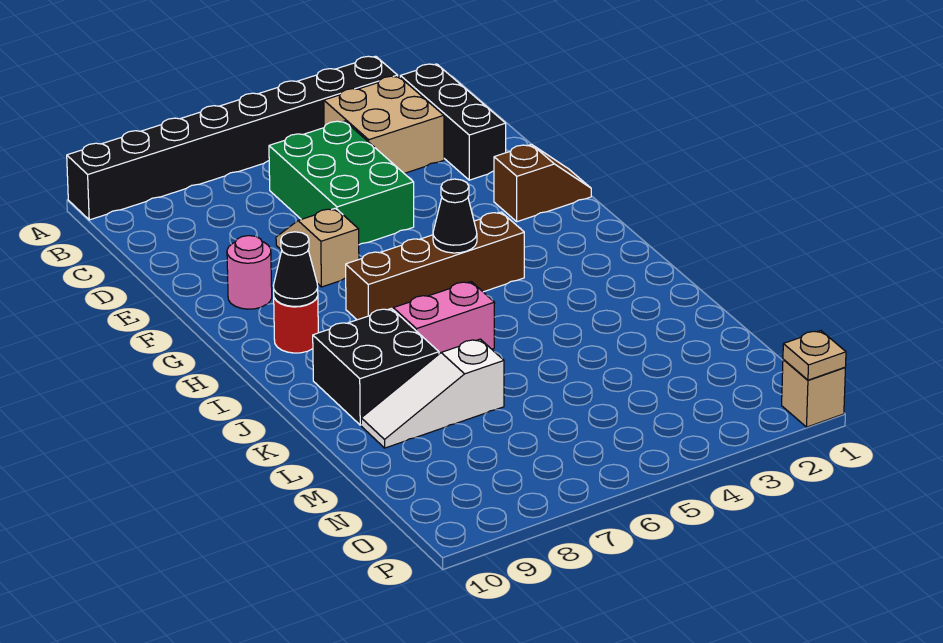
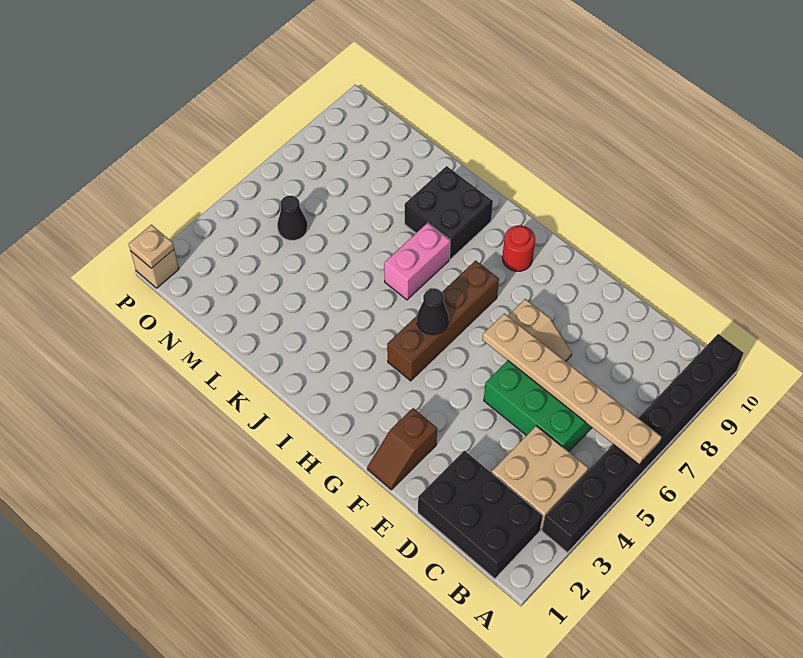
none -> tan 1x6 plate [482,314,662,464]
black 1x3 brick [400,64,506,180] -> black 2x3 brick [418,451,543,579]
pink 1x1 round brick [227,236,272,309] -> none
black 1x1 cone [273,232,318,306] -> black 1x1 cone moved to [277,196,307,240]
white 1x3 slope [361,339,504,448] -> none

